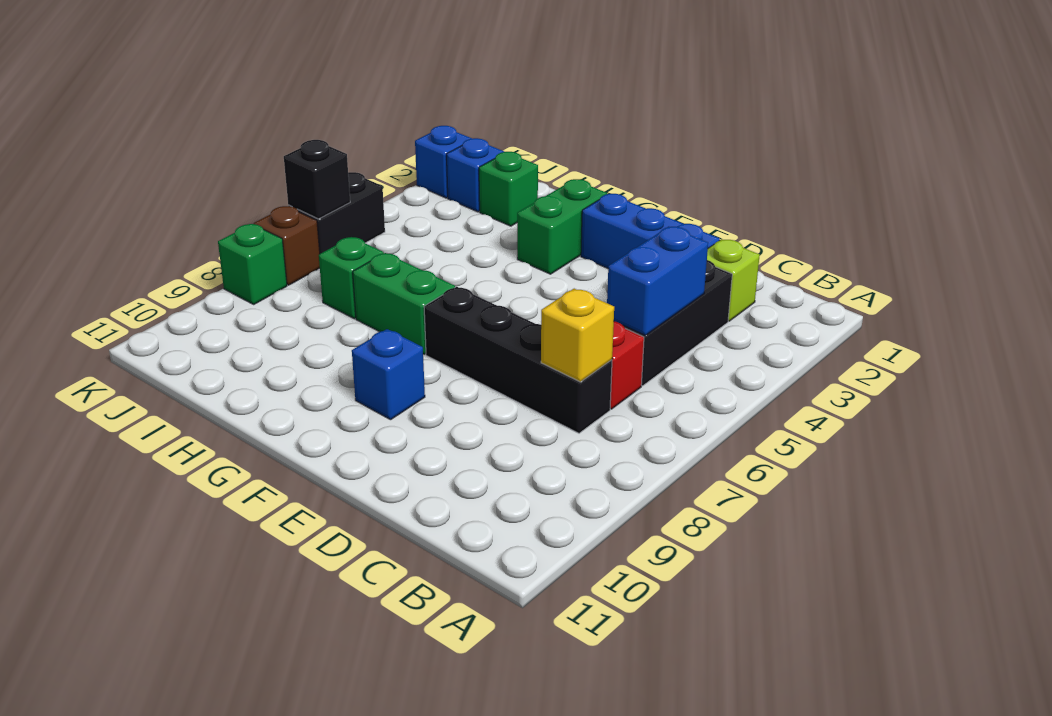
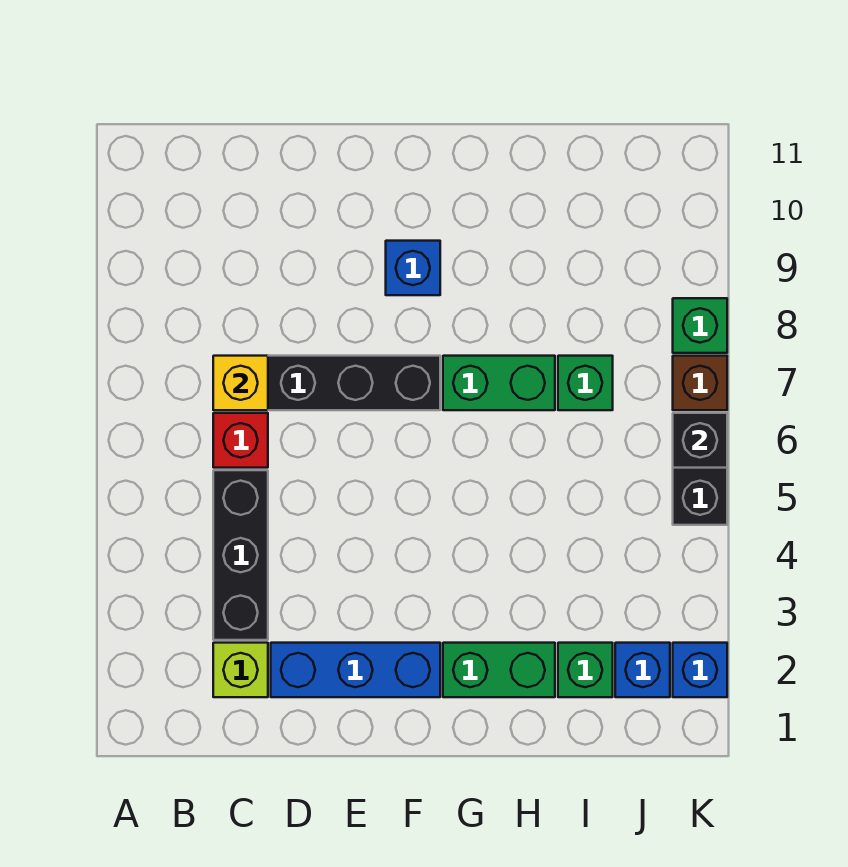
blue 1x2 brick [607,227,708,335] -> none
green 1x2 brick [517,179,607,274] -> green 1x2 brick turned to [443,643,555,697]

